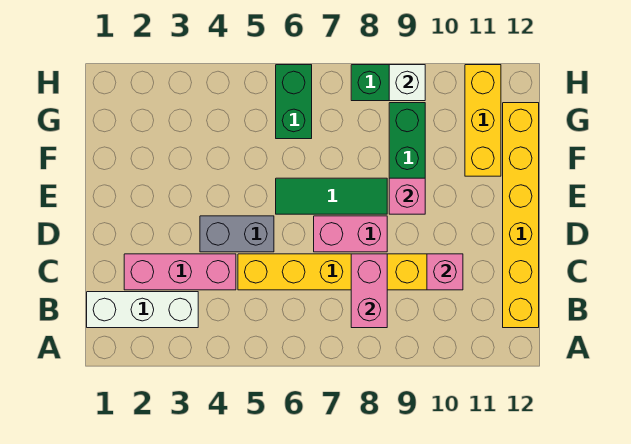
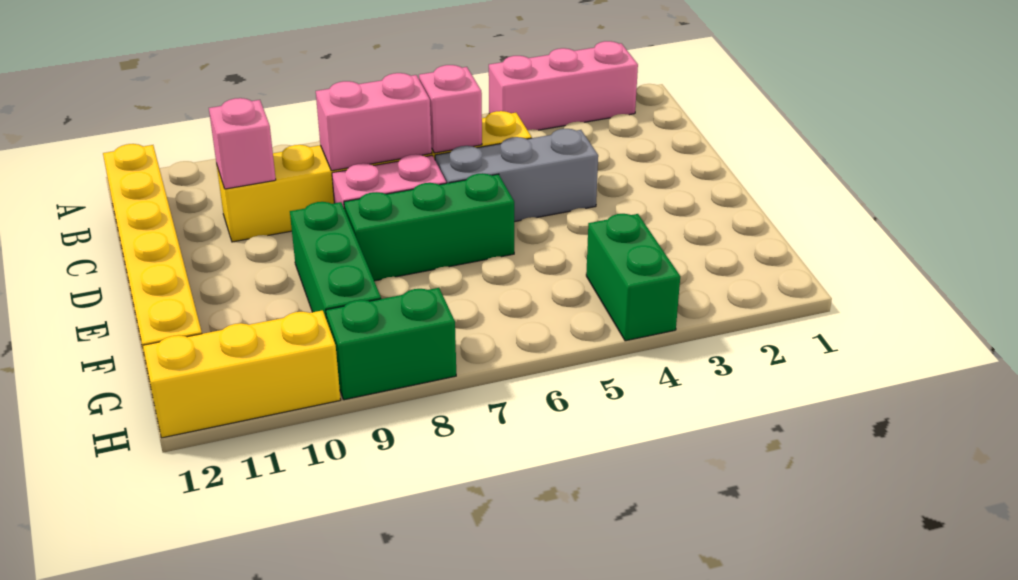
white 1x3 brick [87,292,198,328] -> none
pink 1x2 brick [351,254,387,328] -> pink 1x2 brick turned to [316,73,432,171]
pink 1x3 brick [124,254,236,290] -> pink 1x3 brick moved to [489,41,638,130]
grey 1x2 brick [200,216,274,252] -> grey 1x3 brick [435,129,598,222]
green 1x3 tile [276,178,387,214] -> green 1x3 brick [344,173,514,281]
pink 1x1 brick [389,178,425,214] -> pink 1x1 brick moved to [419,65,482,153]
yellow 1x3 brick [465,65,501,176] -> yellow 1x3 brick turned to [143,310,341,438]
green 1x2 brick [276,65,312,139] -> green 1x2 brick moved to [586,214,680,341]
white 1x1 brick [389,65,425,101] -> none

